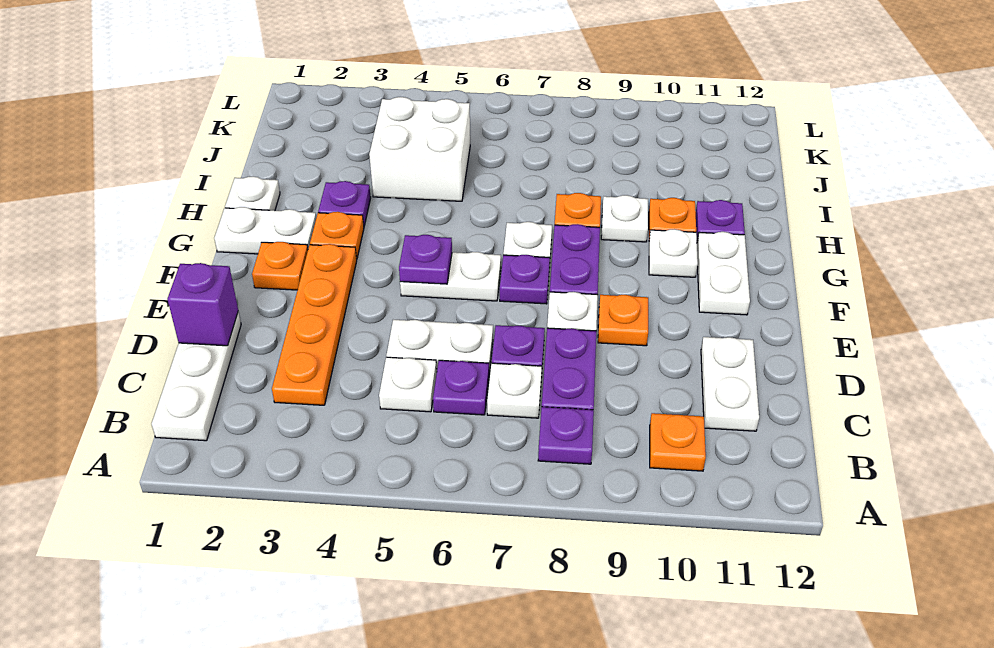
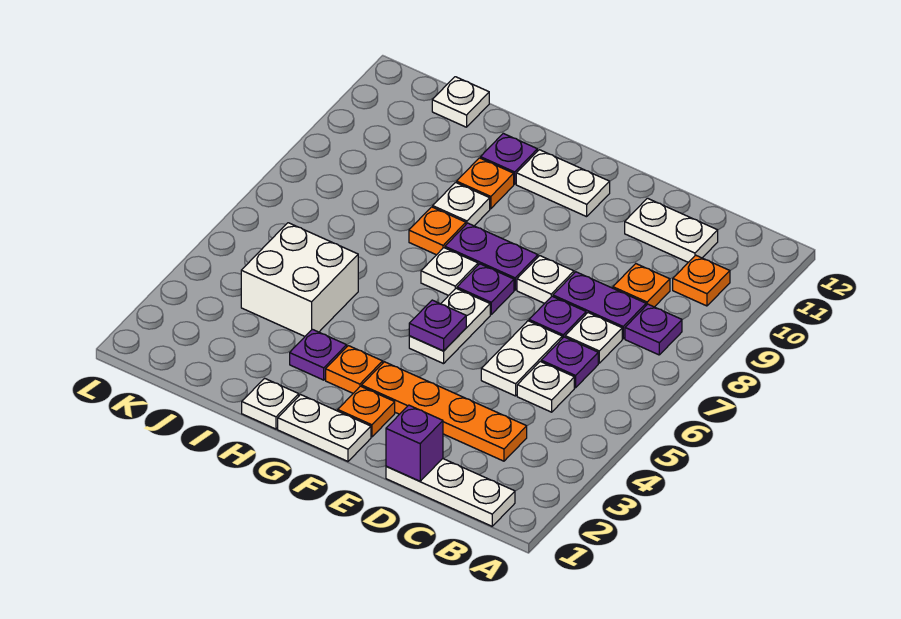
orange 1x1 plate [598,295,648,346] -> orange 1x1 plate moved to [613,264,670,307]
white 1x2 plate [214,207,316,254] -> white 1x2 plate turned to [278,395,371,461]
white 1x1 plate [649,229,698,277] -> white 1x1 plate moved to [432,77,489,127]

